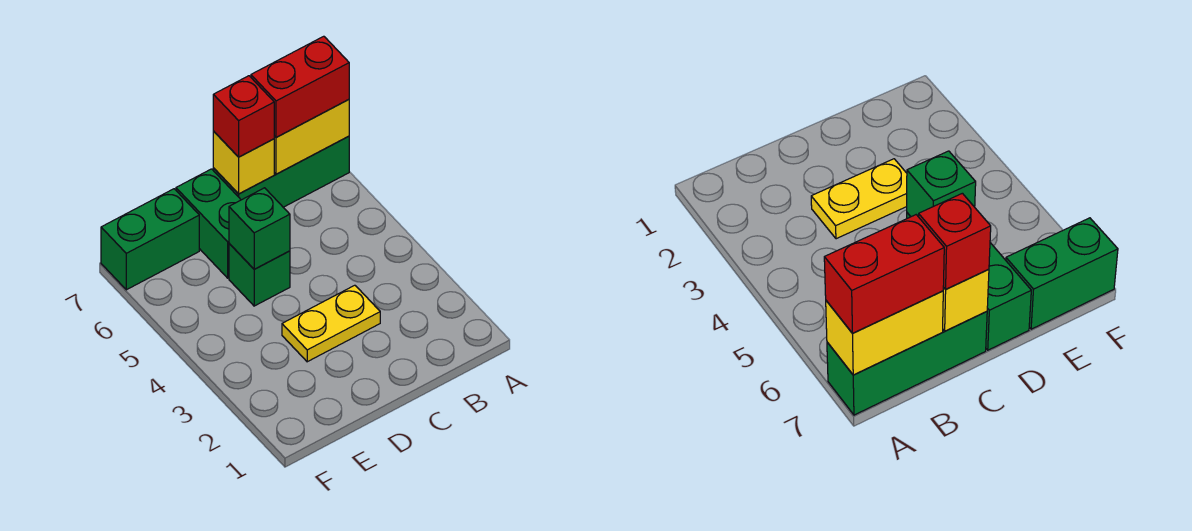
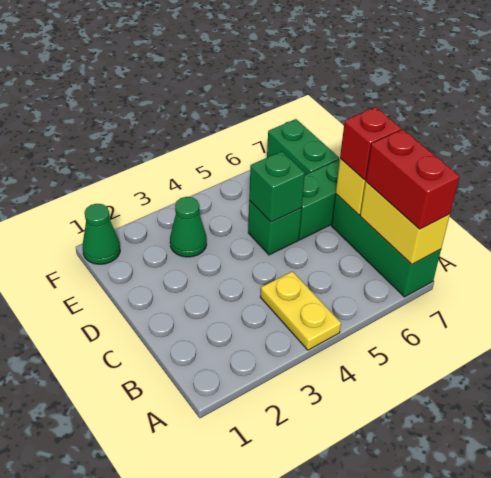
yellow 1x2 plate [282,285,380,362] -> yellow 1x2 plate moved to [260,271,341,350]
none -> green 1x1 cone [170,197,207,257]
none -> green 1x1 cone [83,204,120,264]

